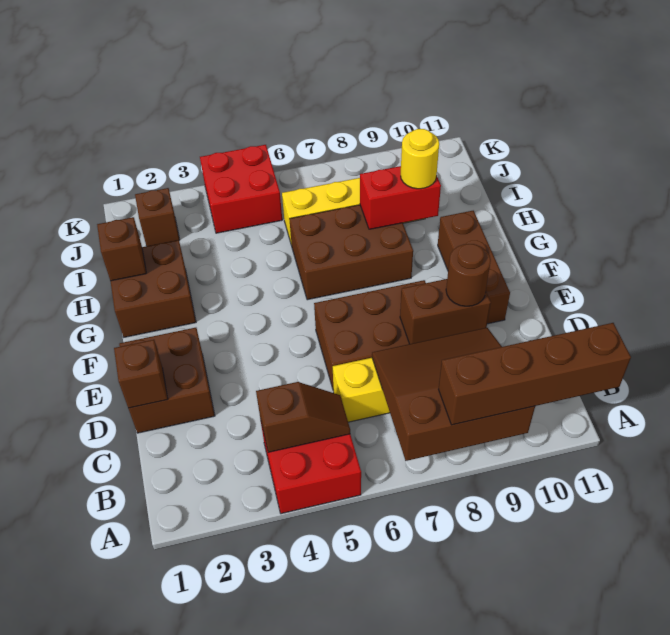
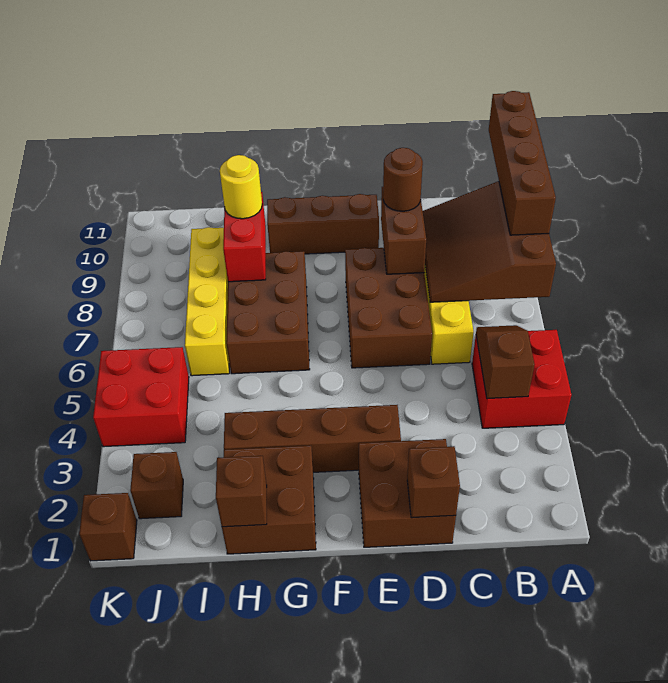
none -> brown 1x4 brick [224,405,401,472]
none -> brown 1x1 brick [79,493,137,561]

